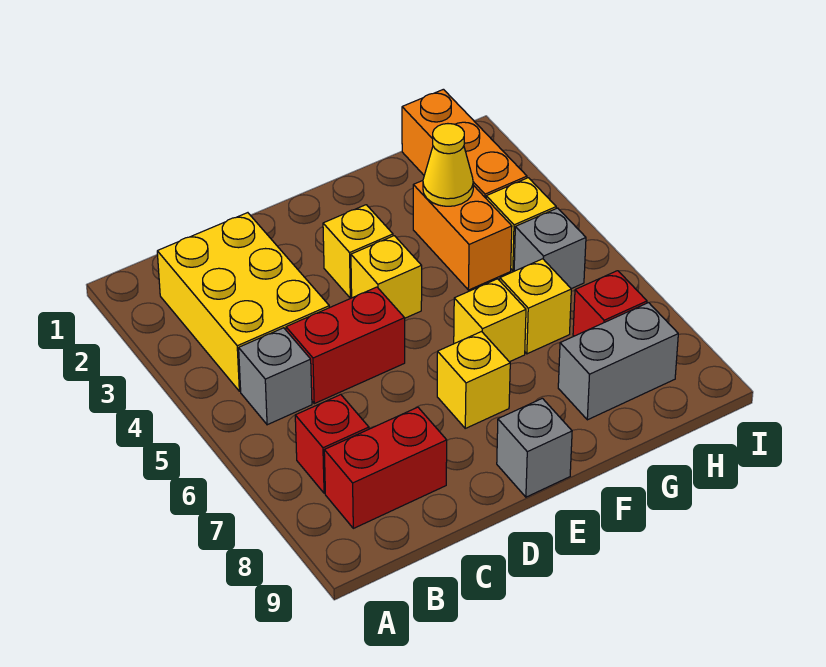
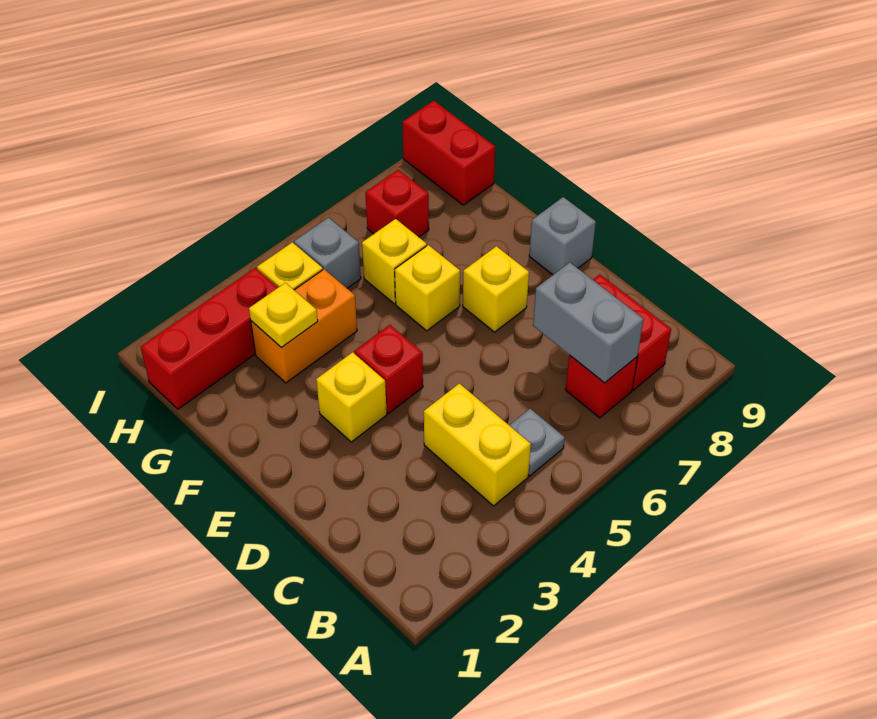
yellow 2x3 brick [157,213,329,391] -> yellow 1x2 brick [424,383,531,506]
grey 1x1 brick [239,328,312,425] -> grey 1x1 plate [509,409,565,476]
red 1x2 brick [286,287,405,404] -> red 1x2 brick moved to [402,101,495,205]
yellow 1x1 brick [351,236,422,318] -> red 1x1 brick [354,325,423,414]
yellow 1x1 cone [423,124,473,206] -> yellow 1x1 plate [249,283,318,348]
grey 1x2 brick [558,303,678,420] -> grey 1x2 brick moved to [533,262,644,383]
orange 1x3 brick [402,89,527,198] -> red 1x3 brick [141,268,278,409]

